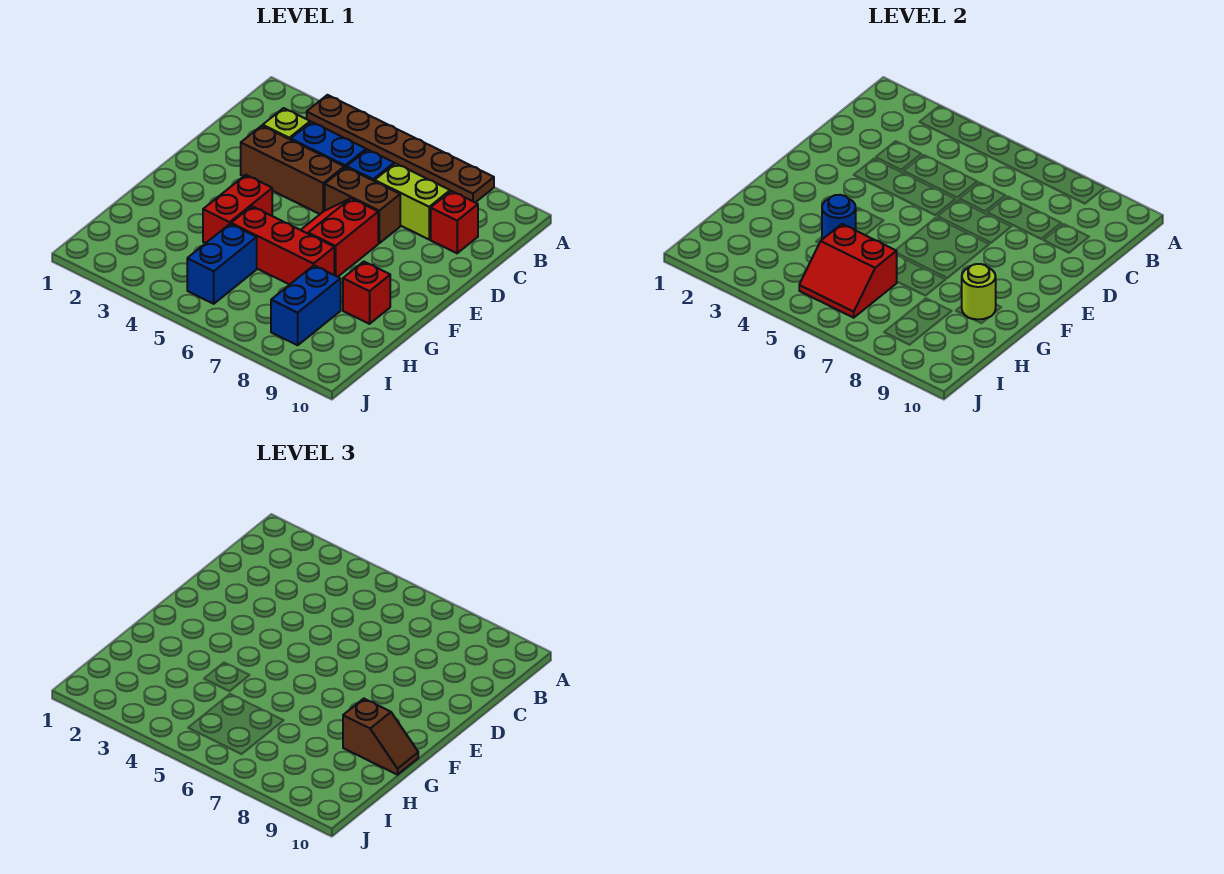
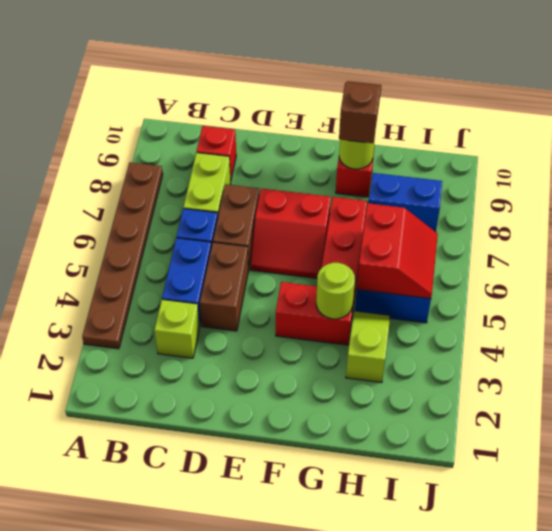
brown 1x3 brick [241,126,344,214] -> brown 1x2 brick [200,242,248,331]
blue 1x1 round brick [822,195,856,239] -> lime 1x1 round brick [316,263,355,319]
none -> lime 1x2 slope [346,311,390,383]

